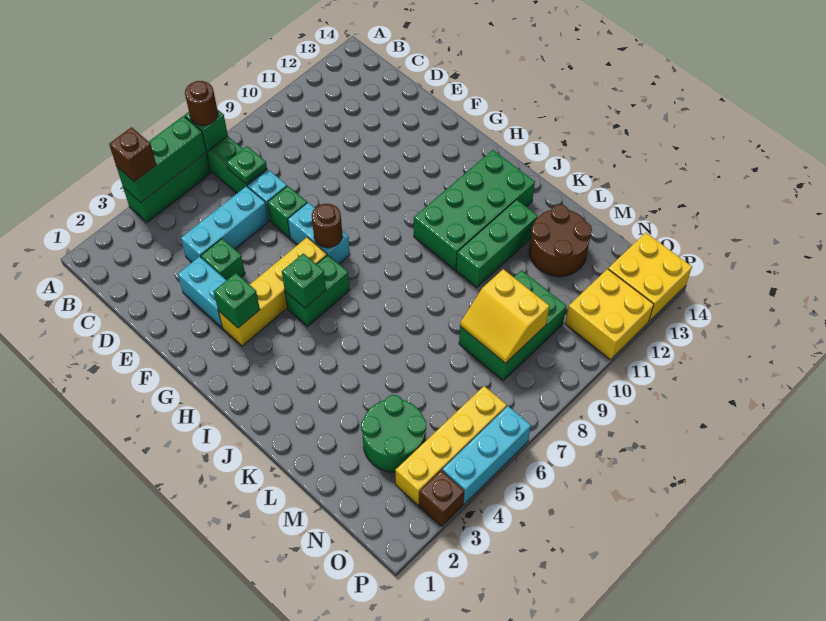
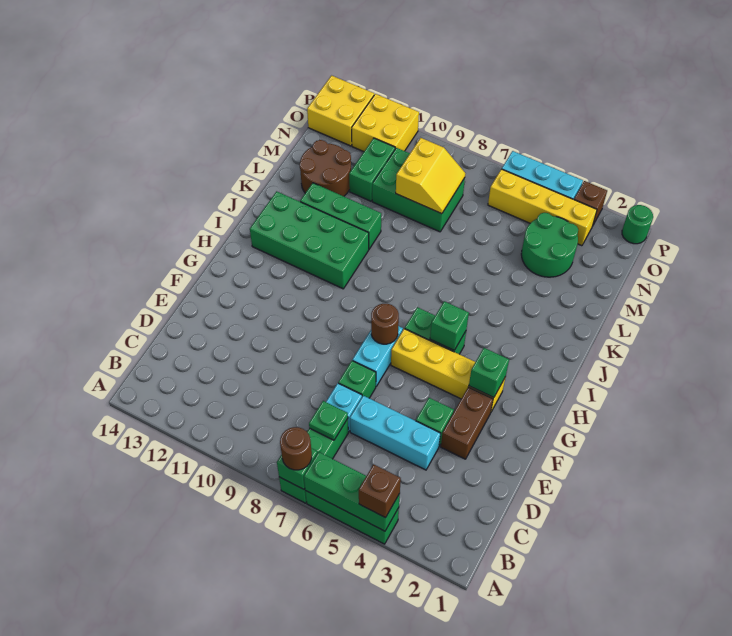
cyan 1x2 brick [178,257,226,328] -> brown 1x2 brick [441,387,493,459]
none -> green 1x2 brick [349,138,395,201]
none -> green 1x1 round brick [622,205,653,244]

